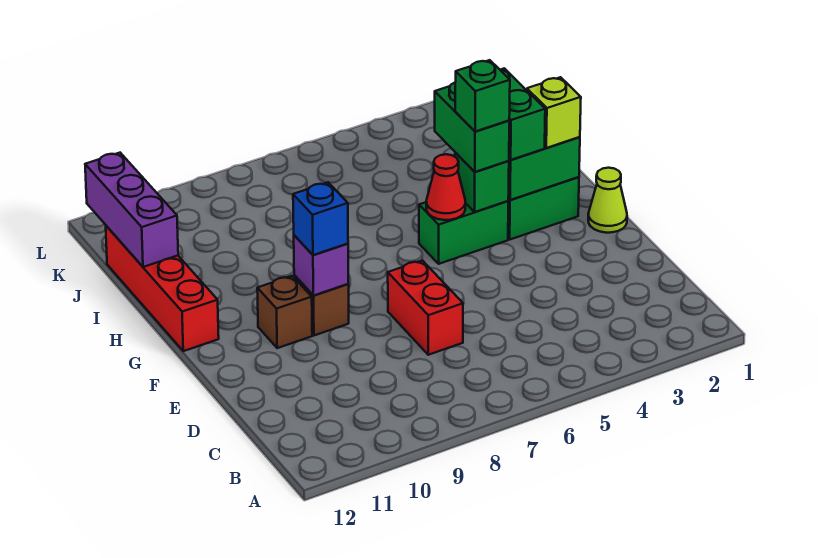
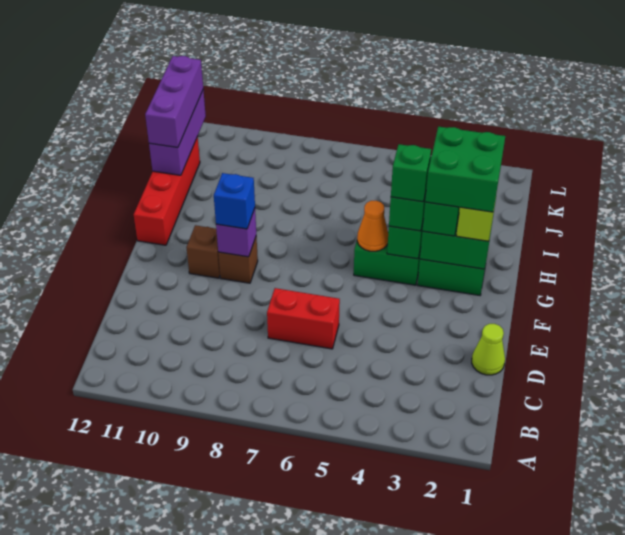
red 1x2 brick [388,260,463,355] -> red 1x2 brick turned to [267,288,340,349]
lime 1x1 cone [588,168,627,233] -> lime 1x1 cone moved to [472,324,505,375]
none -> green 2x2 brick [425,127,505,212]
red 1x1 cone [426,154,466,220] -> orange 1x1 cone [357,201,388,251]
none -> purple 1x3 brick [145,56,203,148]

